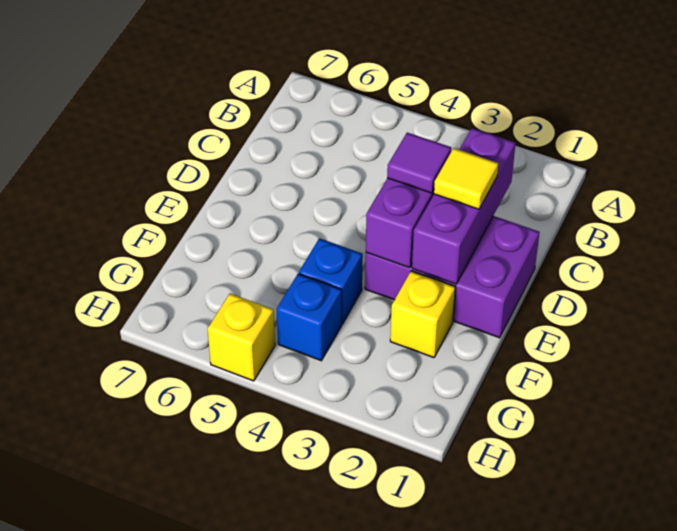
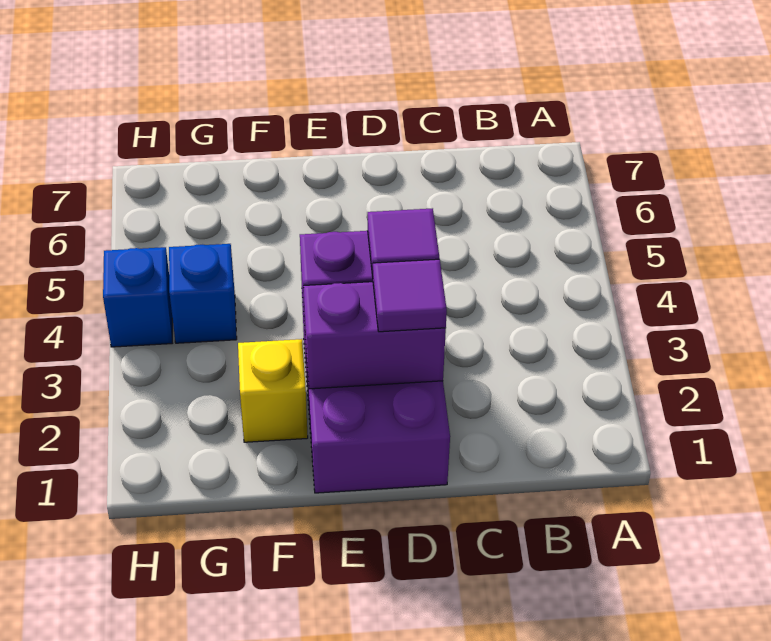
purple 1x3 brick [412,128,516,284] -> purple 1x2 brick [303,282,446,389]
yellow 1x1 tile [434,148,498,209] -> purple 1x1 tile [373,259,447,332]
blue 1x1 brick [299,238,363,324] -> blue 1x1 brick moved to [103,247,172,347]
yellow 1x1 brick [208,294,275,381] -> none

